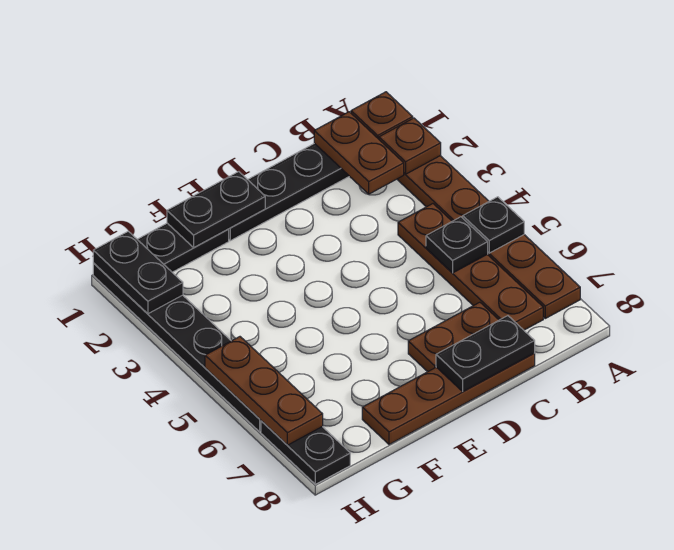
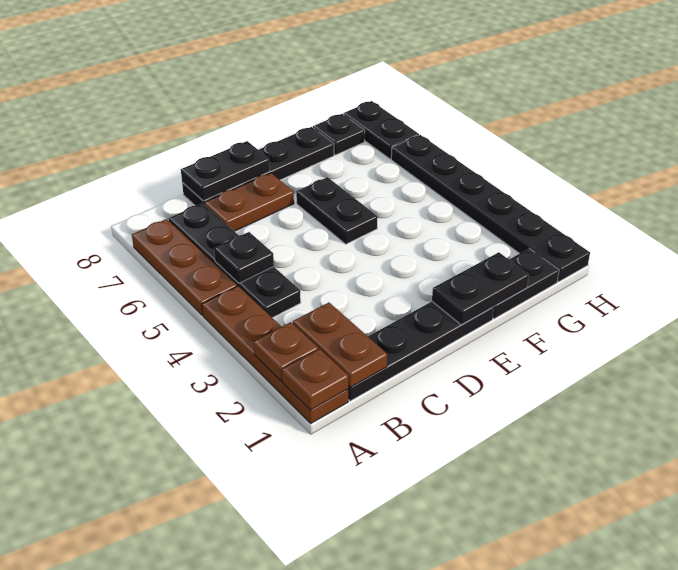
black 1x1 plate [463,197,524,253] -> black 1x1 plate moved to [313,114,365,155]
brown 1x4 plate [398,204,543,330] -> black 1x4 plate [169,203,301,318]
brown 1x4 plate [362,354,535,444] -> black 1x4 plate [182,127,334,206]
black 1x2 plate [93,231,183,314] -> black 1x2 plate moved to [296,177,378,244]
brown 1x3 plate [205,337,323,445] -> none

